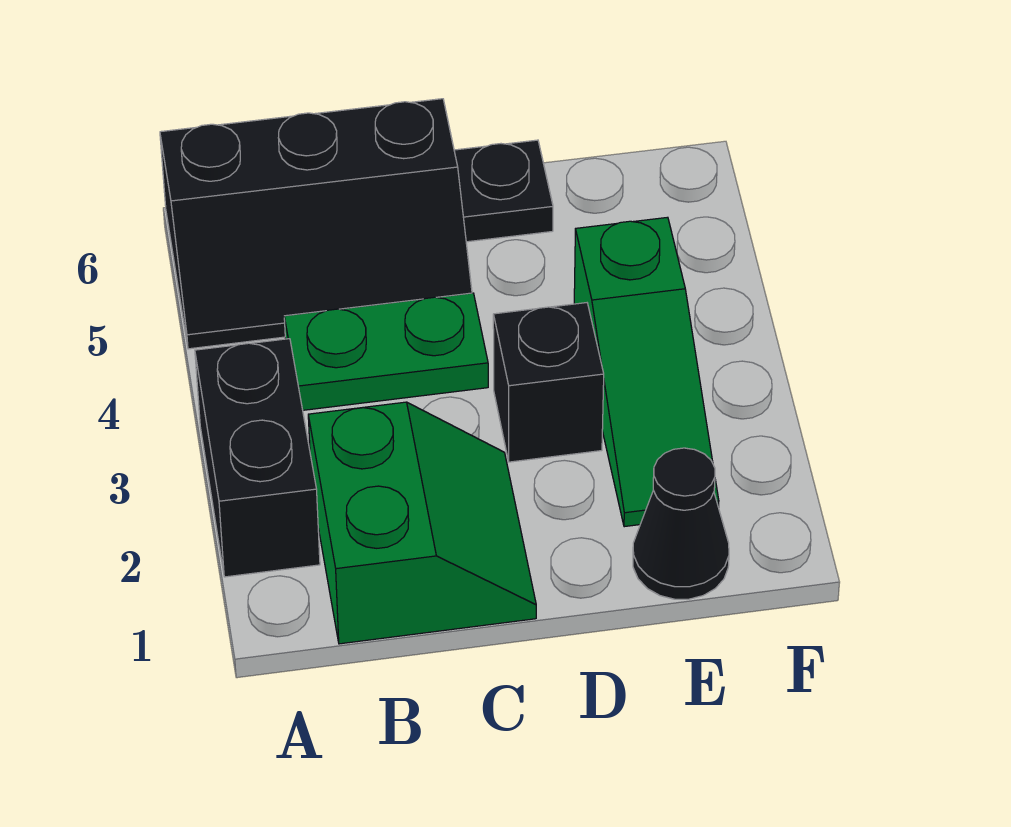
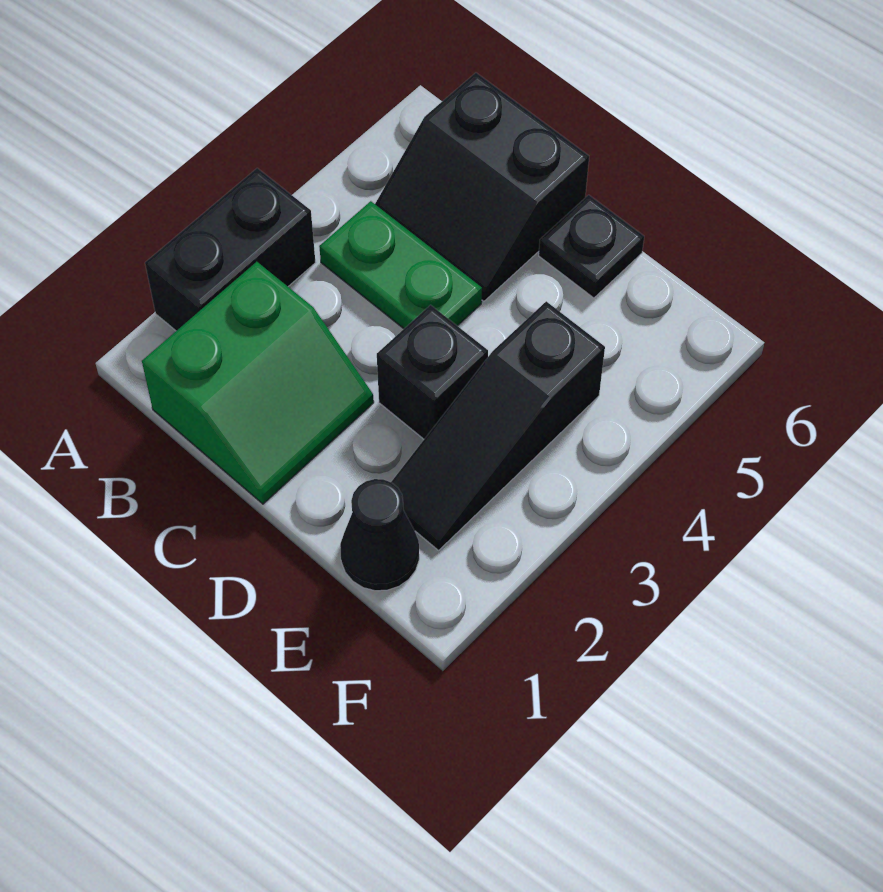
black 2x3 slope [160,99,472,349] -> black 2x2 slope [375,73,589,301]
green 1x3 slope [574,217,719,527] -> black 1x3 slope [391,301,605,550]

